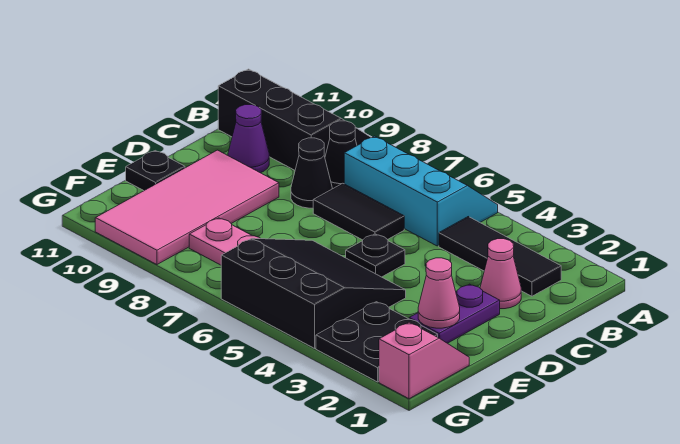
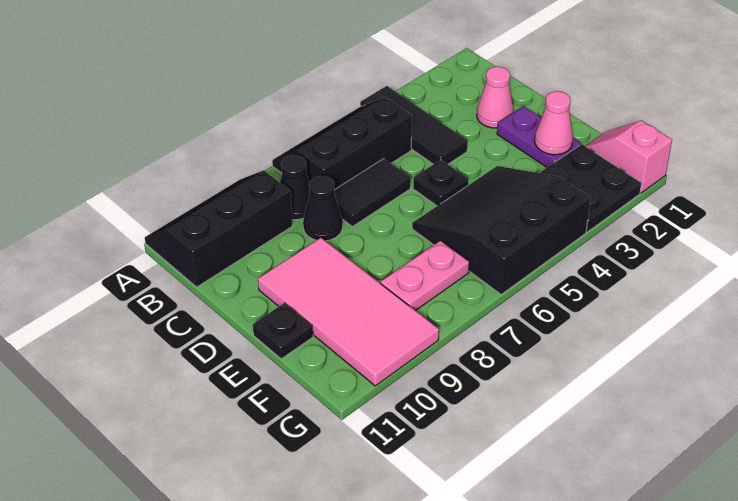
cyan 2x3 slope [344,136,498,246] -> black 2x3 slope [272,97,412,190]
black 1x3 tile [439,217,561,296] -> black 1x3 tile turned to [360,86,468,164]
purple 1x1 cone [228,105,269,173] -> none

